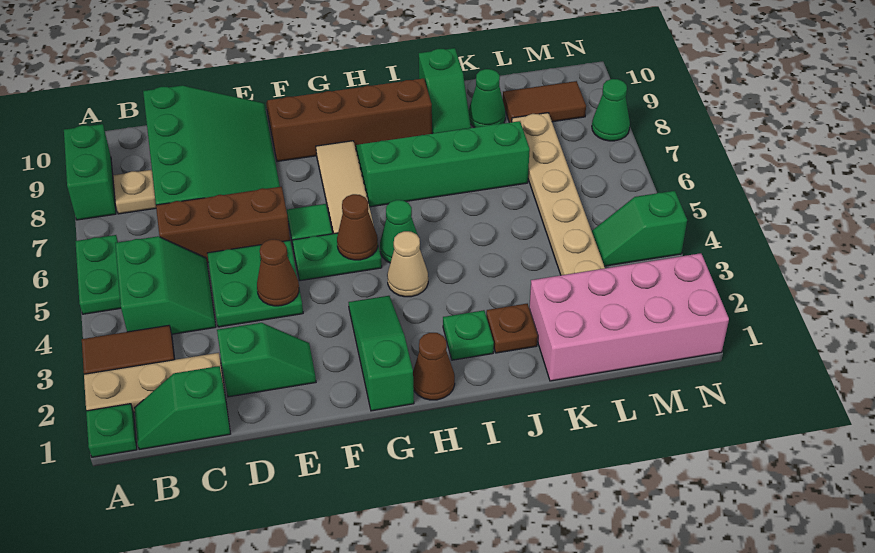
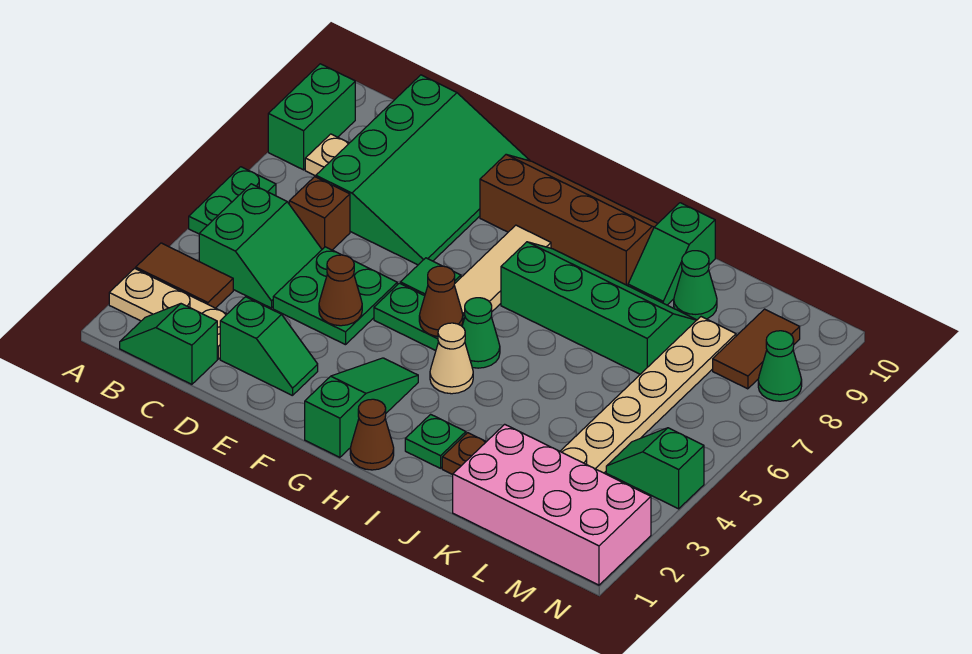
green 1x1 plate [86,404,137,457] -> none
brown 1x3 brick [156,187,290,262] -> brown 1x1 brick [289,177,350,250]
brown 1x2 tile [503,81,586,123] -> brown 1x2 tile turned to [713,309,800,389]

